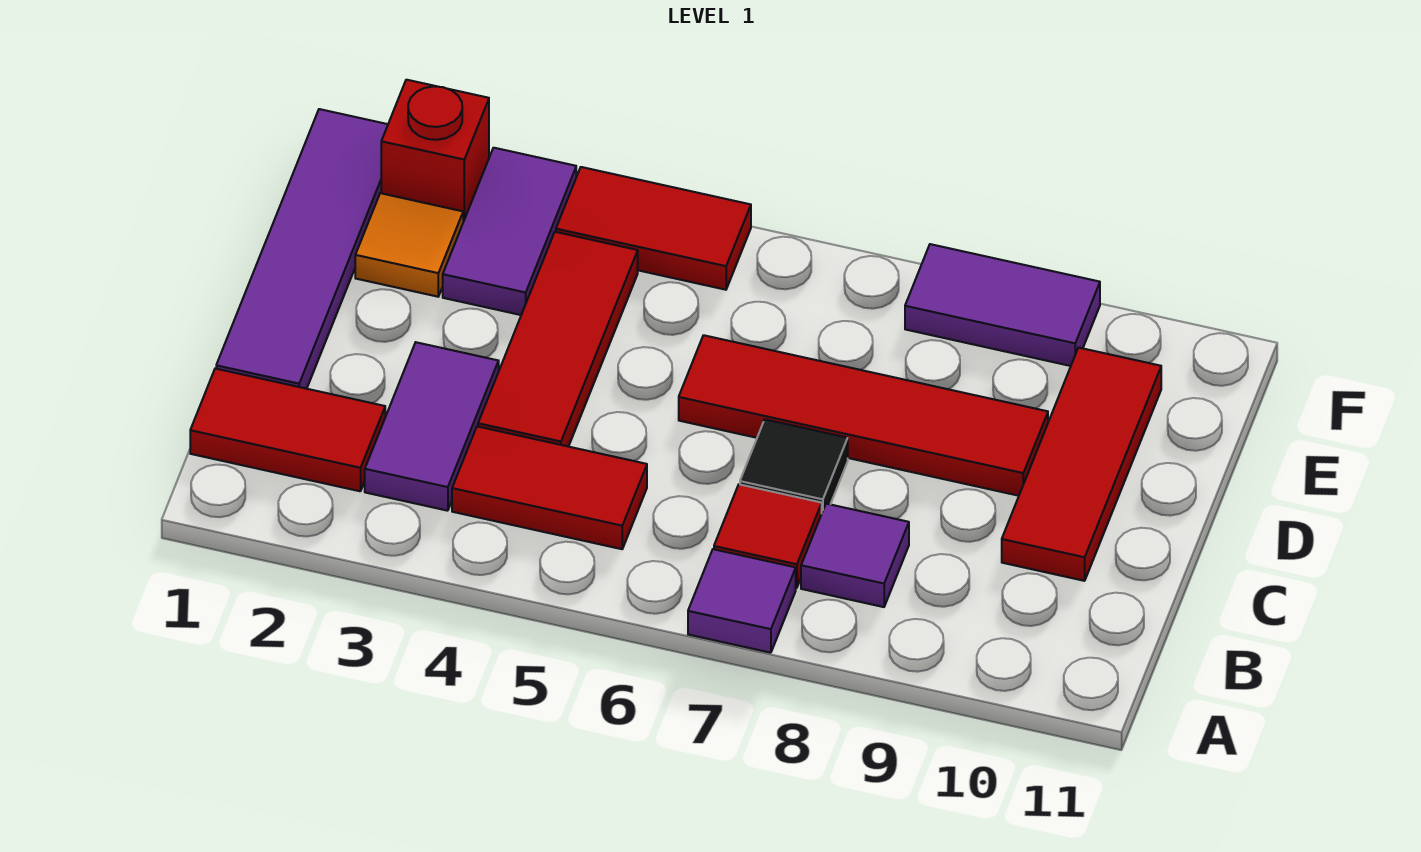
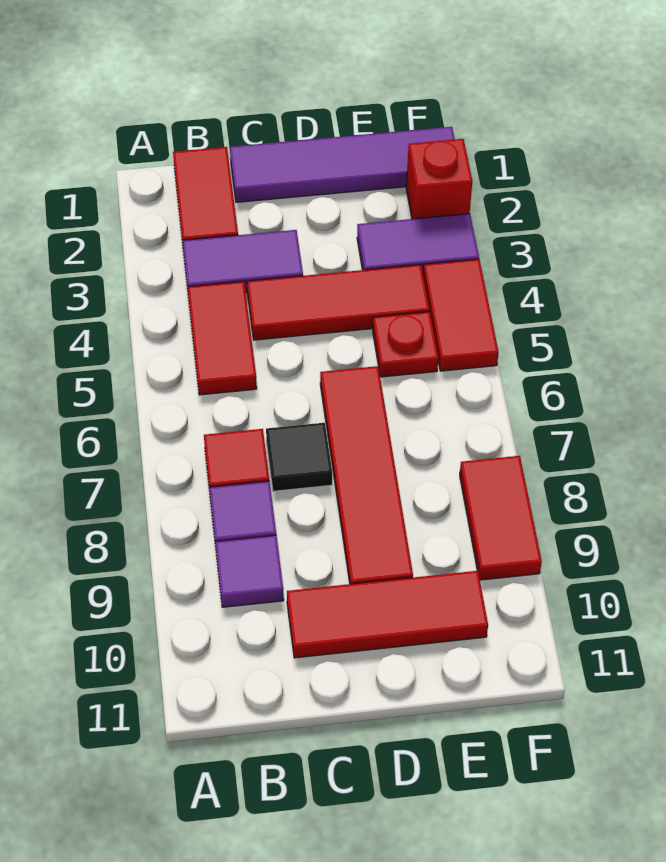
purple 1x1 tile [688,549,796,653] -> purple 1x1 tile moved to [215,535,284,607]
orange 1x1 tile [355,193,463,297] -> none
none -> red 1x1 plate [373,312,438,377]
purple 1x2 tile [905,244,1100,366] -> red 1x2 tile [460,456,542,580]

